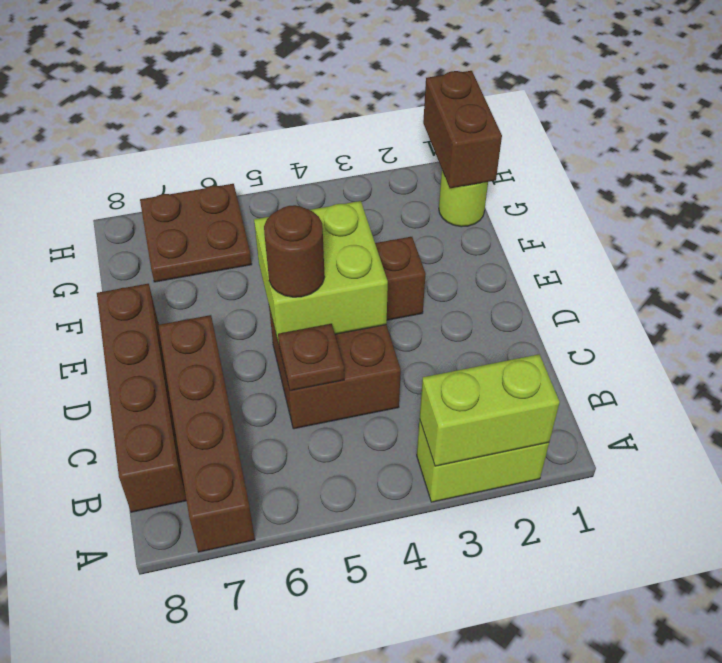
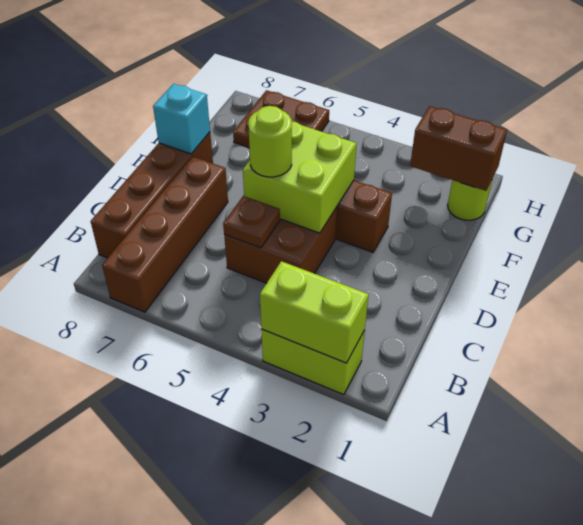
brown 1x1 round brick [264,205,325,297] -> lime 1x1 round brick [248,106,292,177]
none -> cyan 1x1 brick [153,84,210,154]
brown 1x2 brick [423,71,502,188] -> brown 1x2 brick turned to [410,106,507,191]

